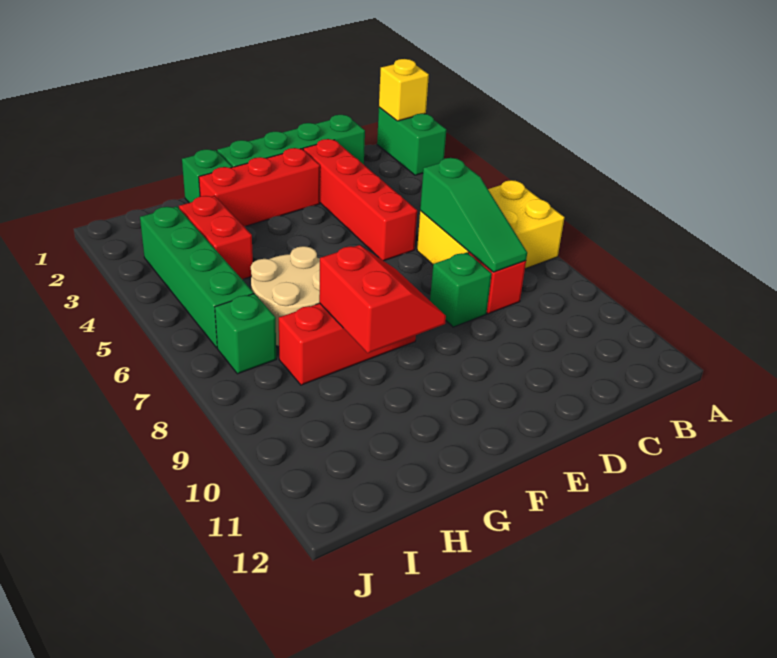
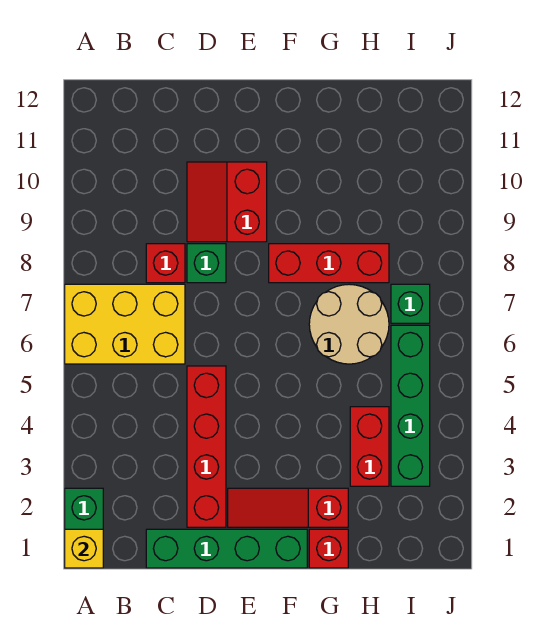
green 1x3 slope [420,158,527,272] -> none
red 1x3 brick [199,148,320,226] -> red 1x3 slope [228,488,348,527]
red 2x2 slope [319,245,446,353] -> red 2x2 slope moved to [187,162,267,242]
green 1x1 brick [182,149,232,203] -> red 1x1 brick [309,529,348,568]

